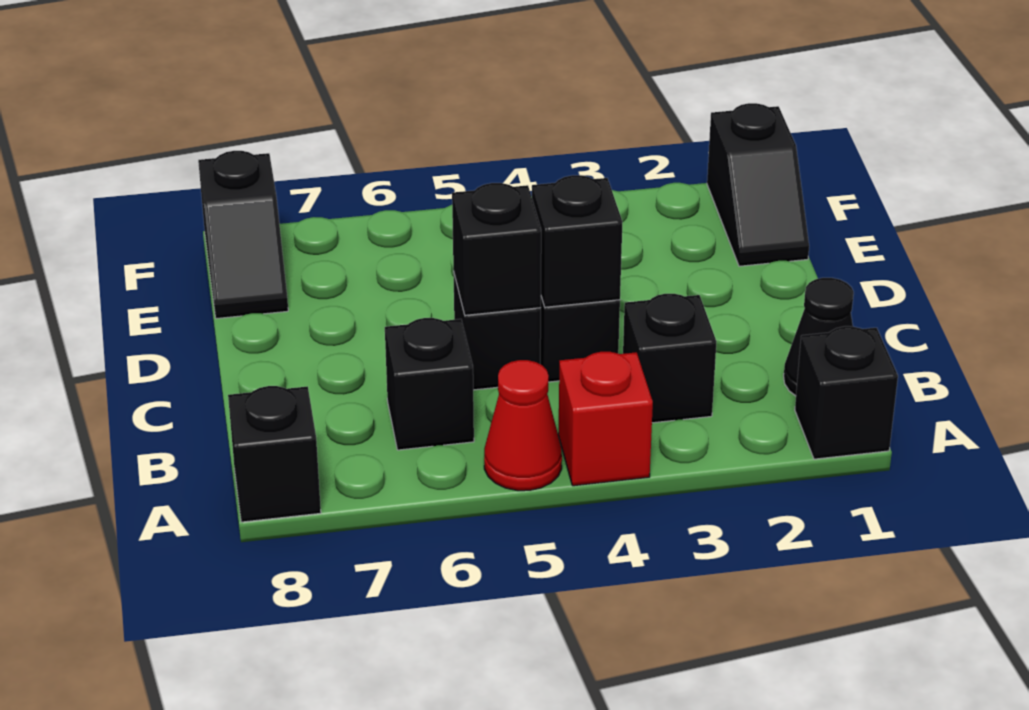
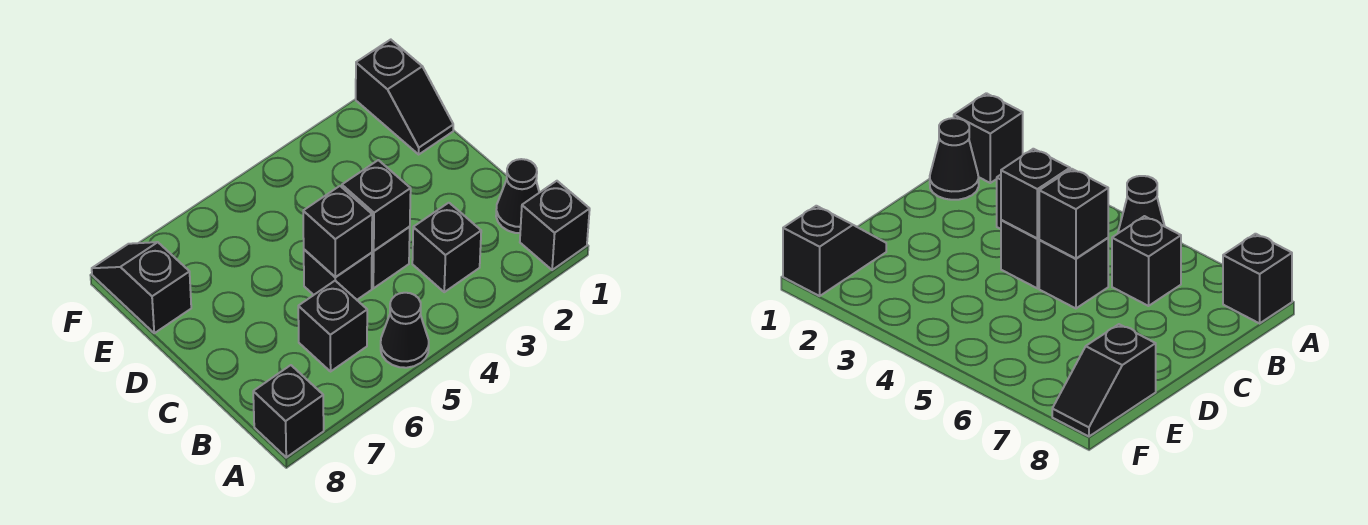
red 1x1 brick [558,352,653,486] -> none
red 1x1 cone [484,360,562,491] -> black 1x1 cone [381,293,429,368]
black 1x2 slope [198,151,288,319] -> black 1x2 slope turned to [92,242,191,333]

